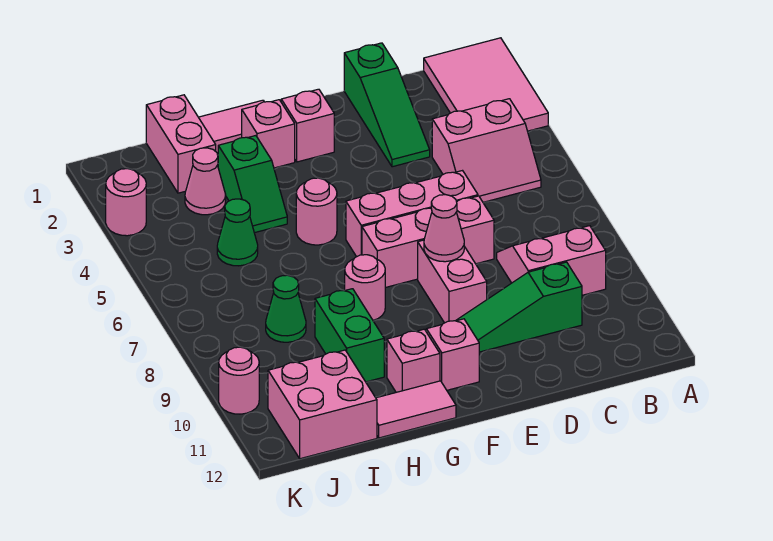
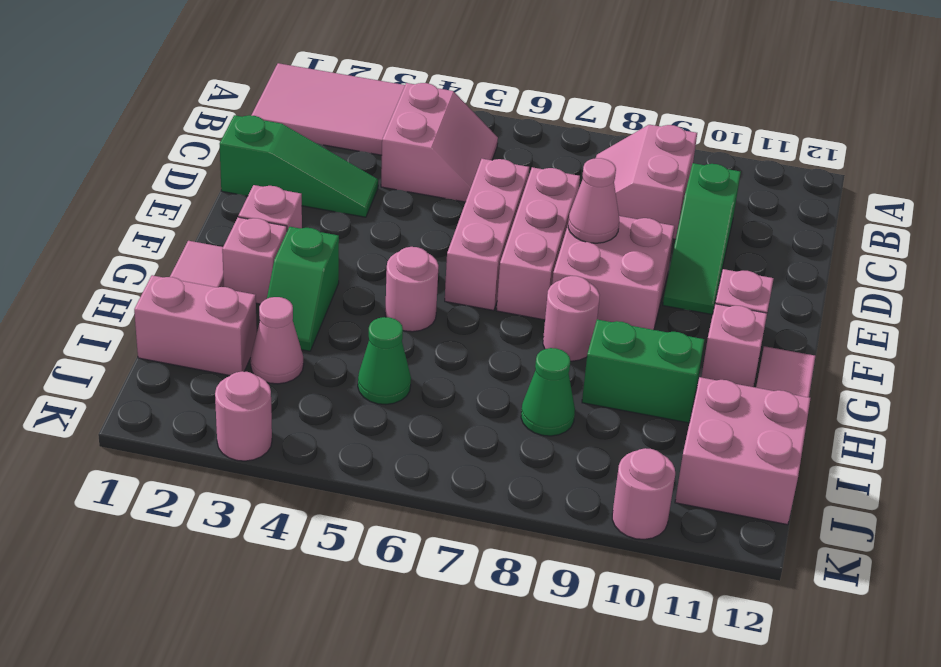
pink 1x2 brick [418,240,487,323] -> pink 2x2 brick [552,216,674,330]
green 1x2 slope [218,136,287,233] -> green 1x2 slope turned to [267,227,339,351]

